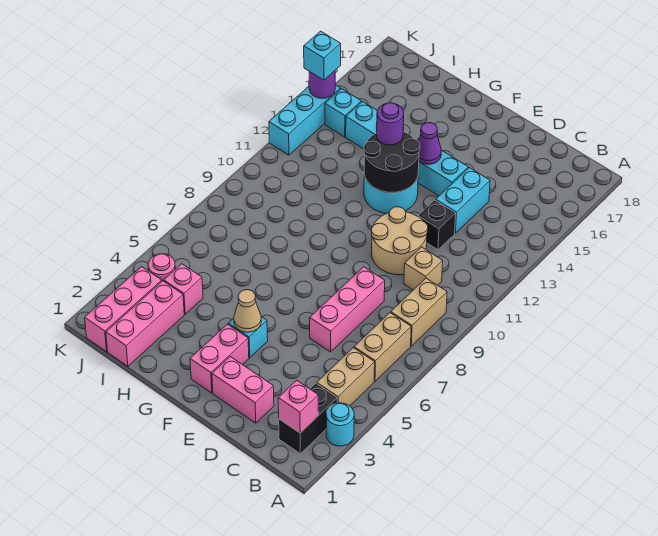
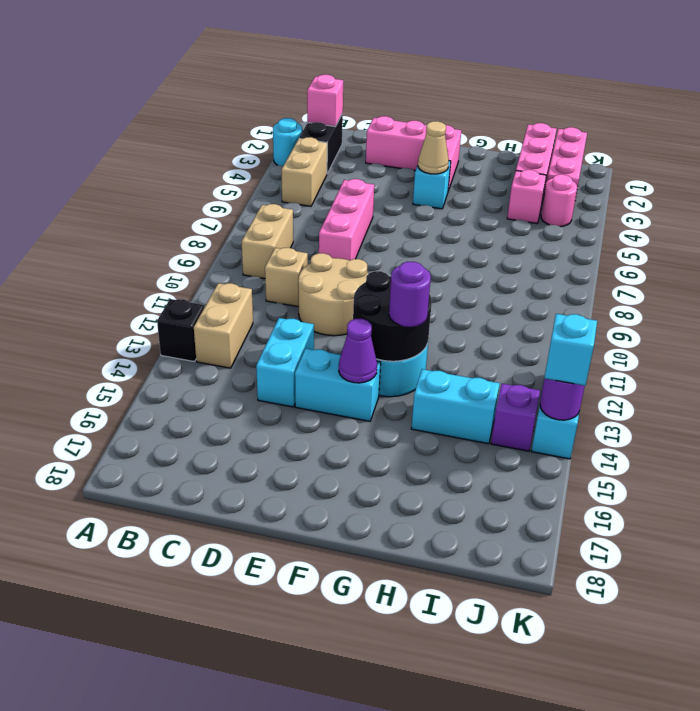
tan 1x2 brick [354,313,411,381] -> tan 1x2 brick moved to [194,283,253,368]
black 1x1 brick [418,200,456,250] -> black 1x1 brick moved to [157,299,204,362]
cyan 1x1 brick [325,89,361,137] -> purple 1x1 brick [491,384,540,451]

